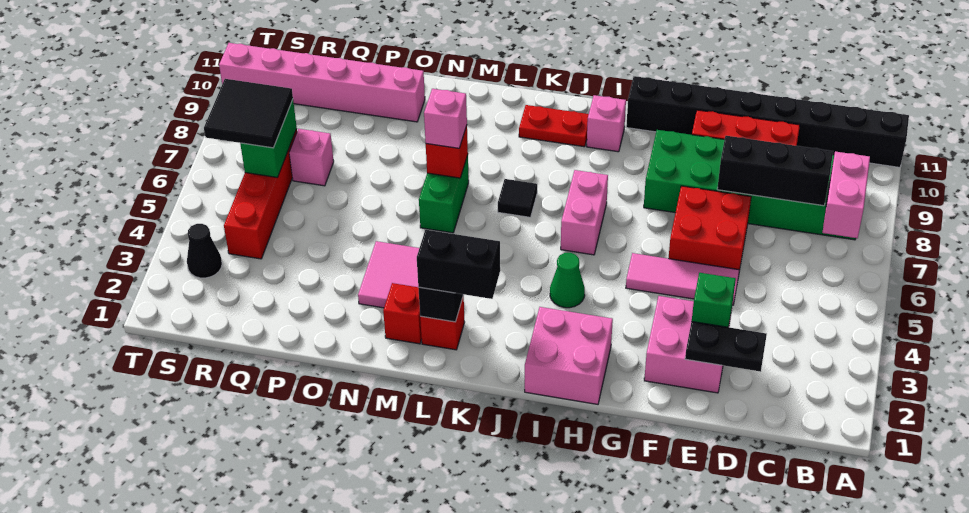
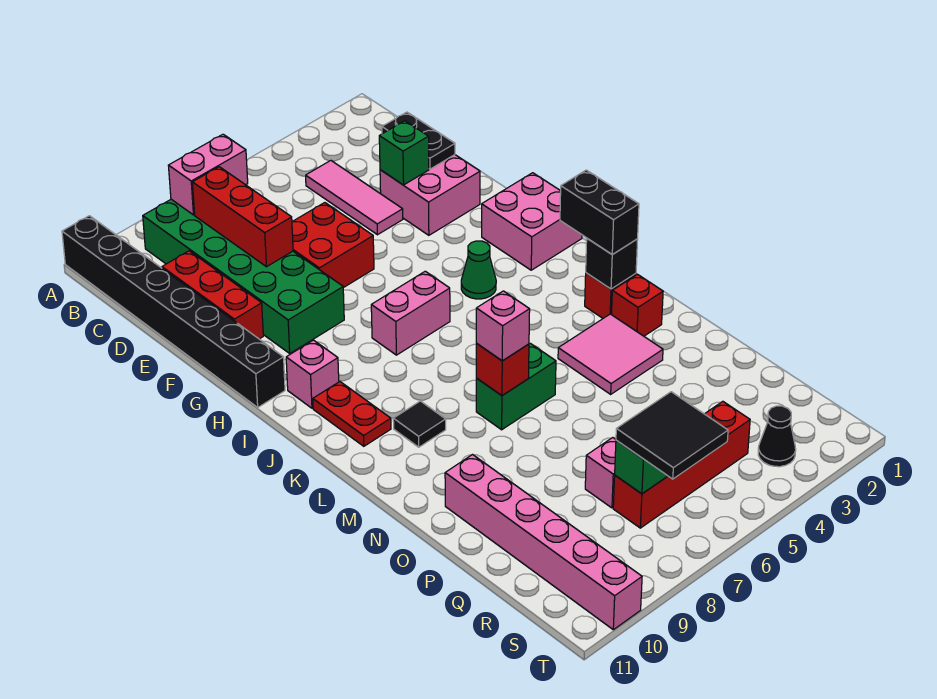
black 1x3 brick [717,136,833,206] -> red 1x3 brick [192,167,293,267]
pink 1x3 tile [626,253,739,305] -> pink 1x3 tile moved to [306,161,403,235]
black 1x1 tile [498,179,537,217] -> black 1x1 tile moved to [393,401,446,447]

